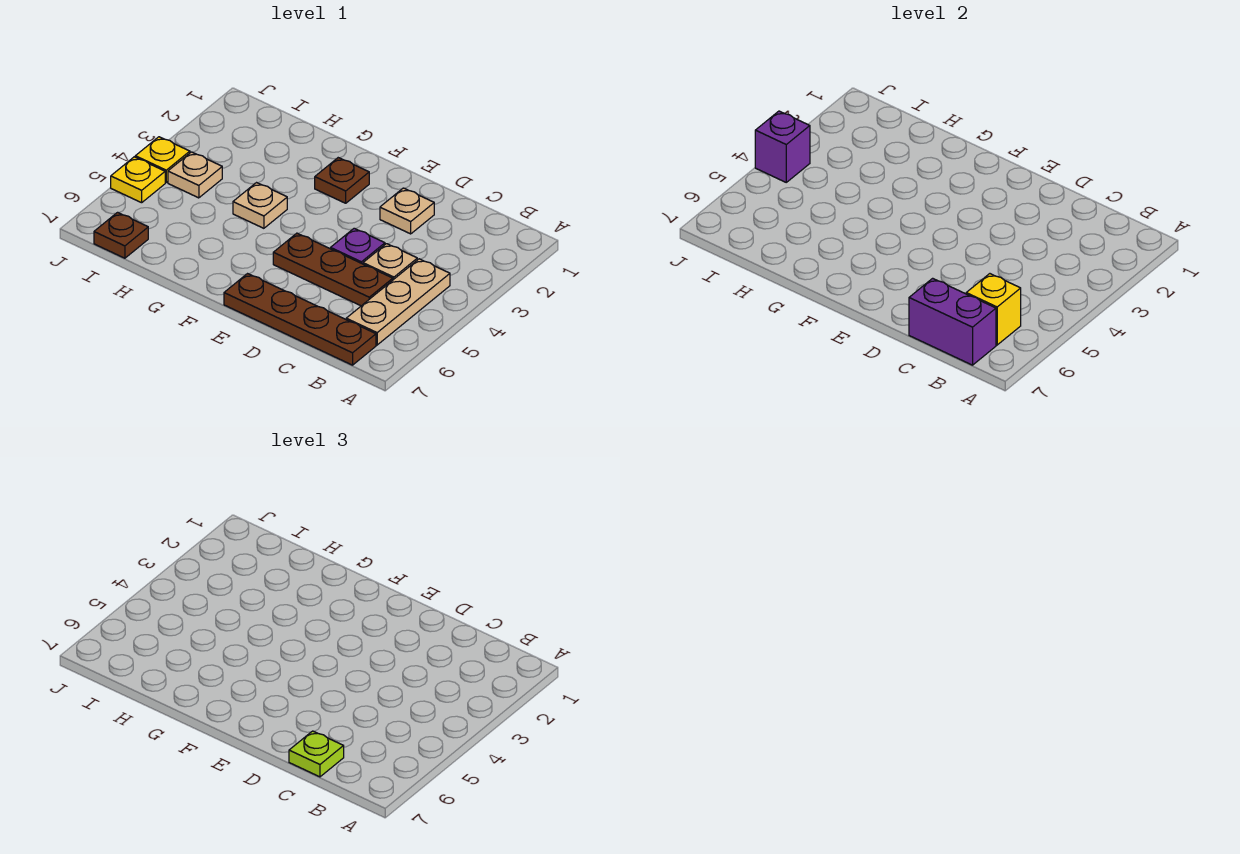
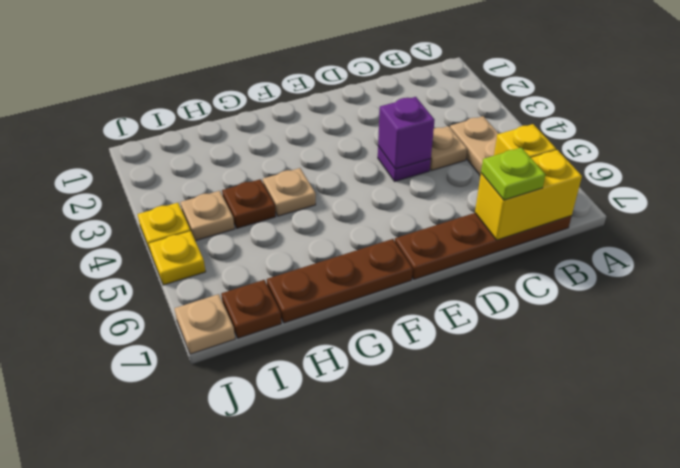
purple 1x2 brick [909,278,996,365] -> yellow 1x2 brick [475,150,582,240]
brown 1x3 plate [273,233,393,306] -> brown 1x3 plate moved to [267,239,413,323]
tan 1x1 plate [380,188,434,234] -> tan 1x1 plate moved to [174,294,235,354]
brown 1x1 plate [315,158,369,203] -> brown 1x1 plate moved to [222,179,276,228]
purple 1x1 brick [755,111,810,182] -> purple 1x1 brick moved to [378,97,435,169]

